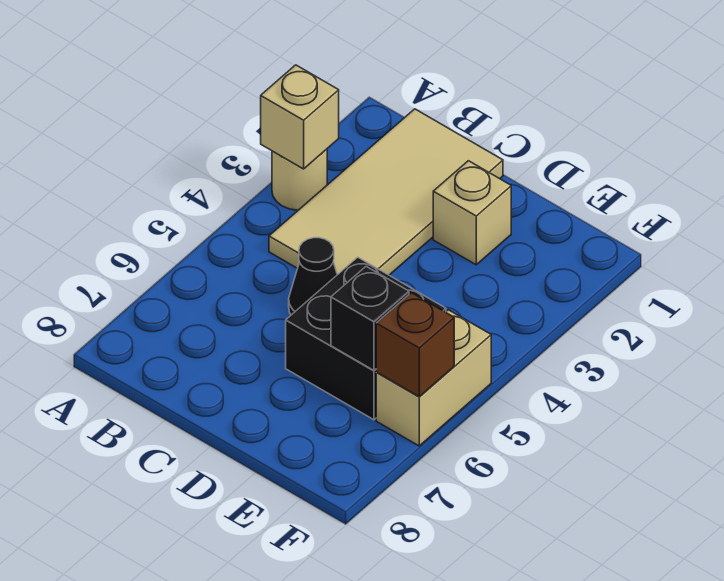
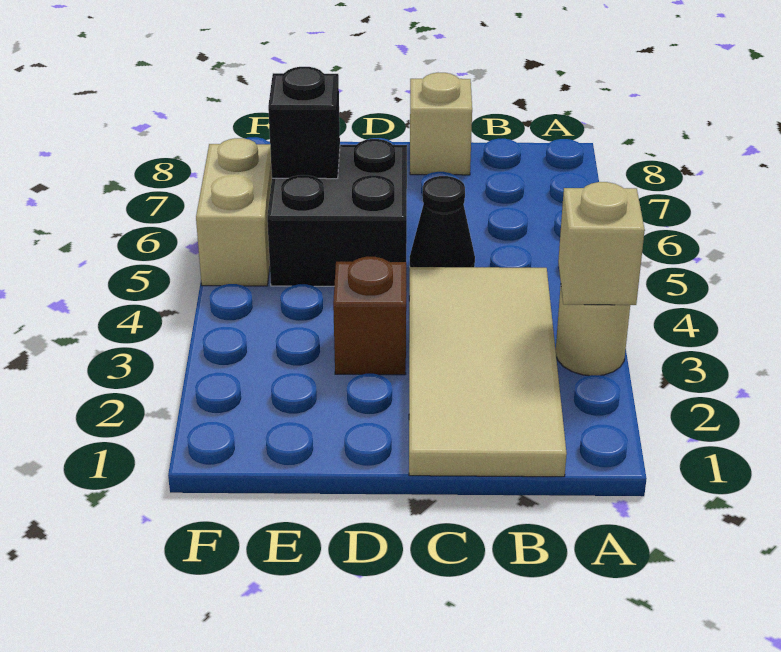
tan 1x1 brick [433,161,511,265] -> tan 1x1 brick moved to [410,72,472,175]
brown 1x1 brick [376,293,454,397] -> brown 1x1 brick moved to [333,257,406,375]

